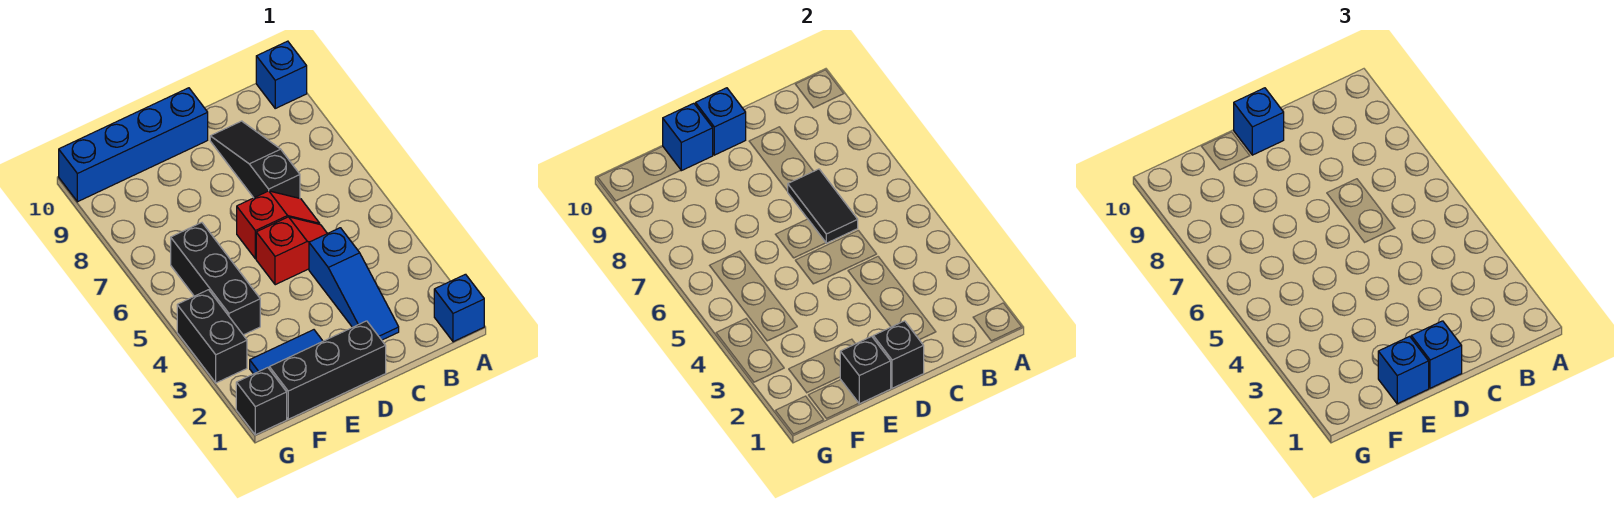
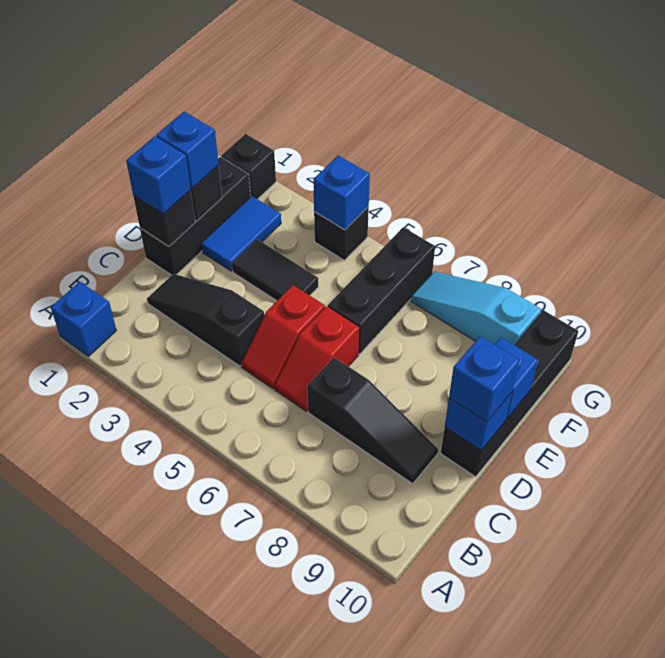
blue 1x1 brick [256,41,307,108] -> blue 1x1 brick moved to [313,155,370,230]
blue 1x3 slope [309,228,399,340] -> black 1x3 slope [147,274,264,366]
black 1x2 tile [788,169,858,243] -> black 1x2 tile moved to [232,239,318,301]
blue 1x4 brick [59,88,208,202] -> black 1x4 brick [441,310,578,477]
black 1x3 brick [171,223,260,335] -> black 1x3 brick turned to [328,227,435,354]
black 1x2 brick [177,290,247,383] -> black 1x1 brick [314,207,369,260]
none -> cyan 1x3 slope [411,272,541,345]

